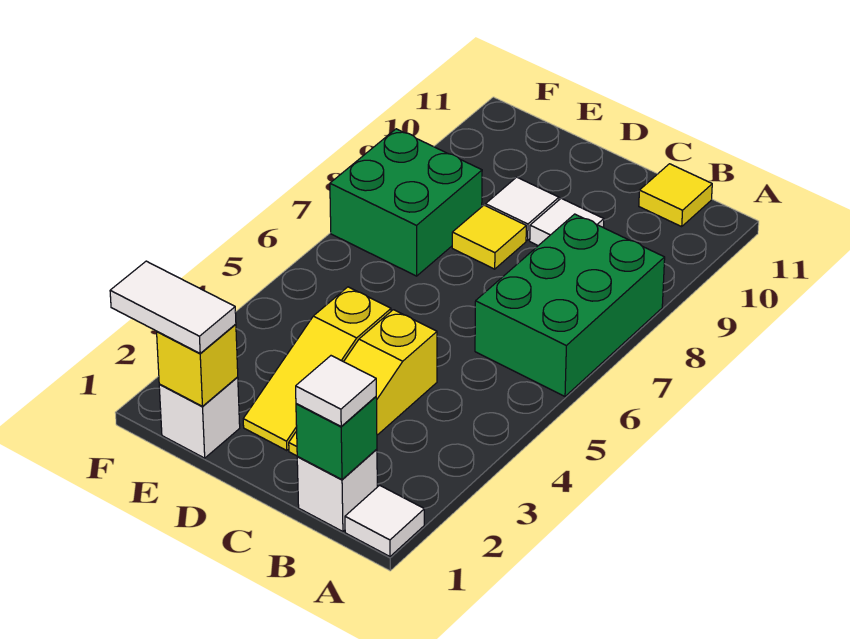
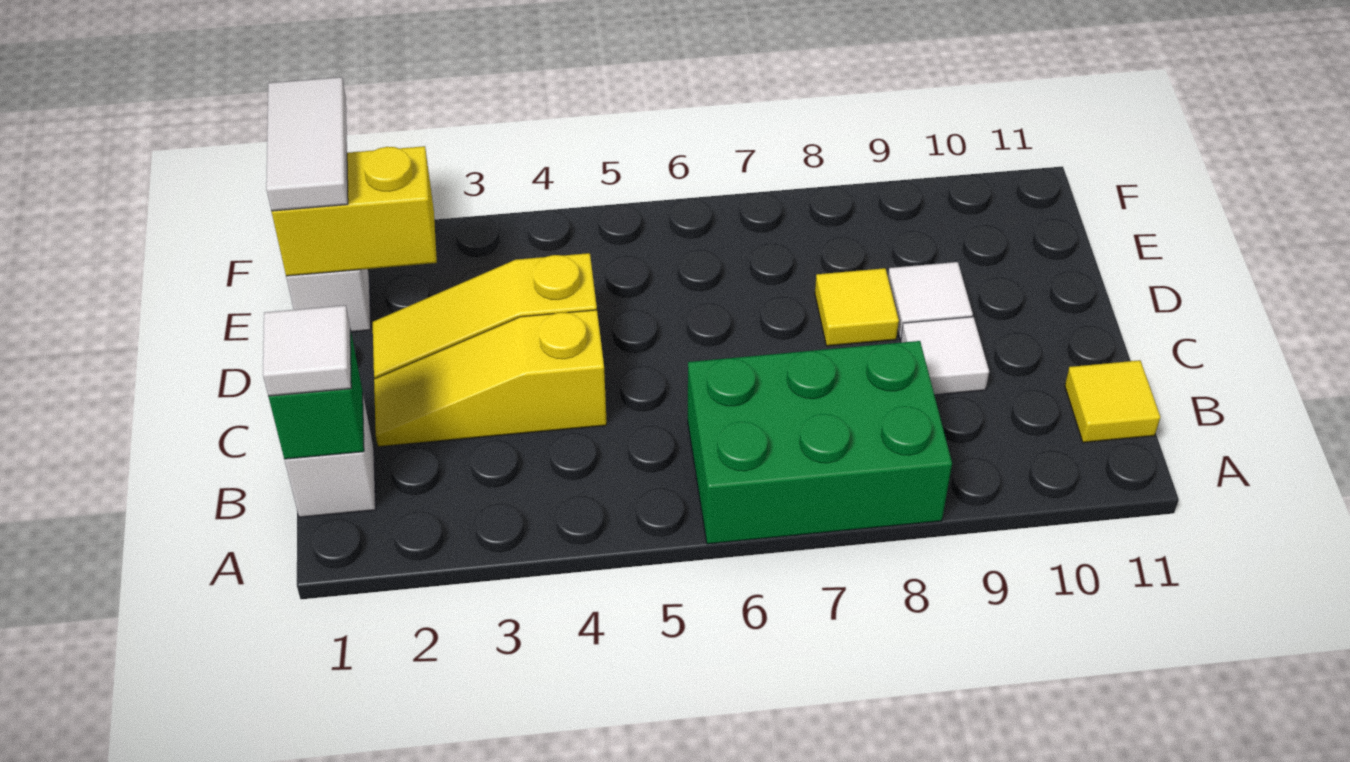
white 1x1 tile [345,485,424,556] -> none
yellow 1x1 brick [157,324,238,406] -> yellow 1x2 brick [271,146,437,276]
green 2x2 brick [330,129,482,276] -> none

